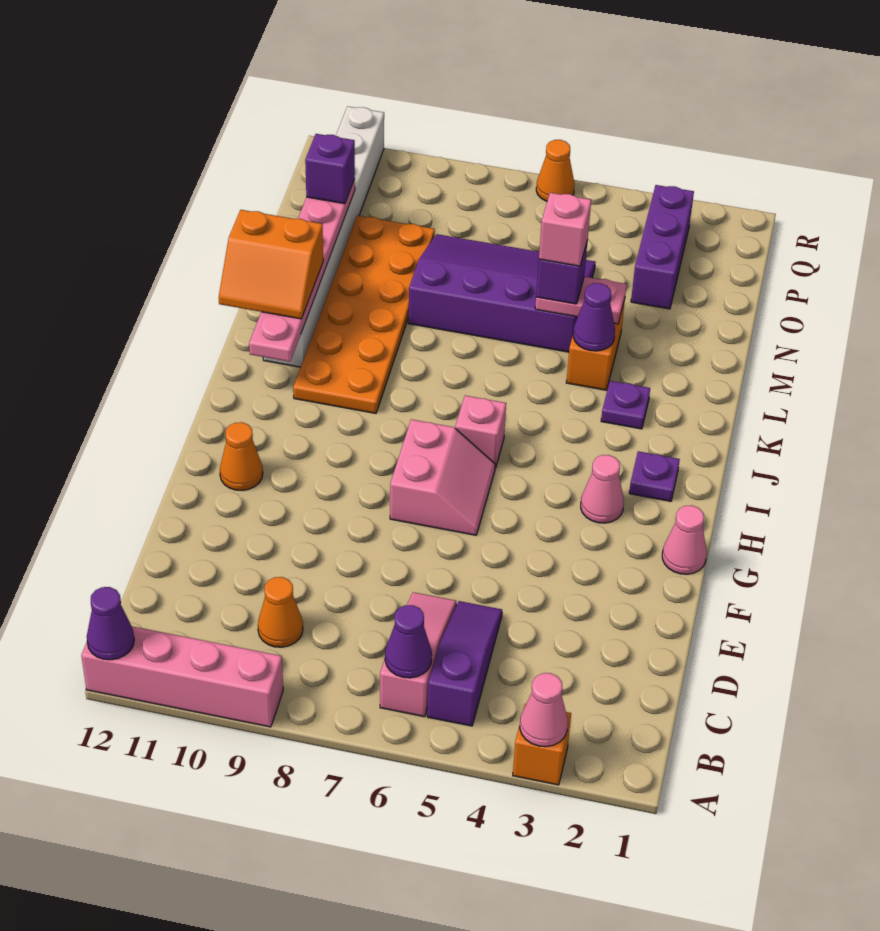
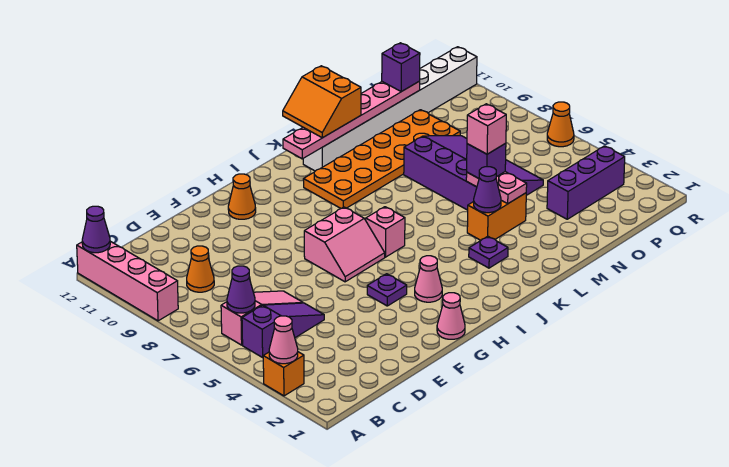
purple 1x1 plate [629,451,680,501] -> purple 1x1 plate moved to [367,274,407,306]

